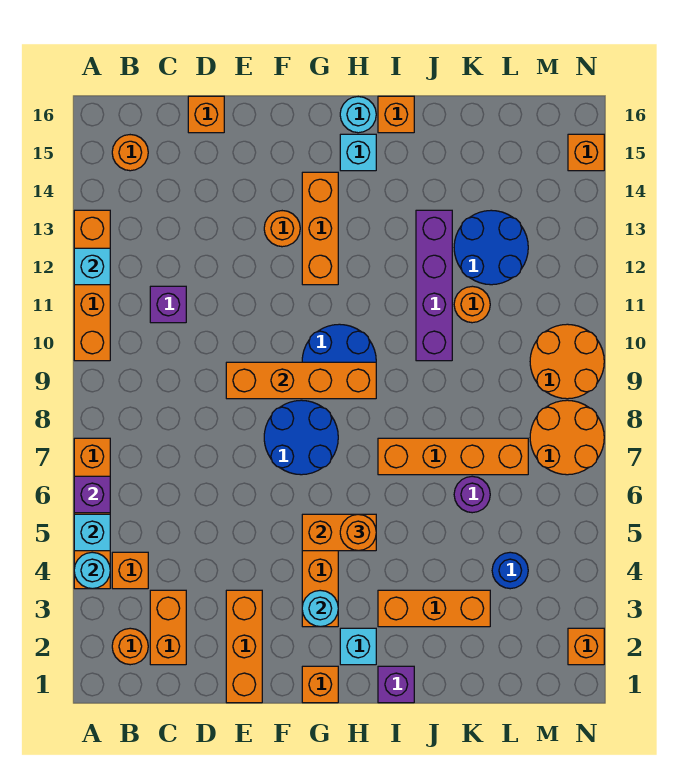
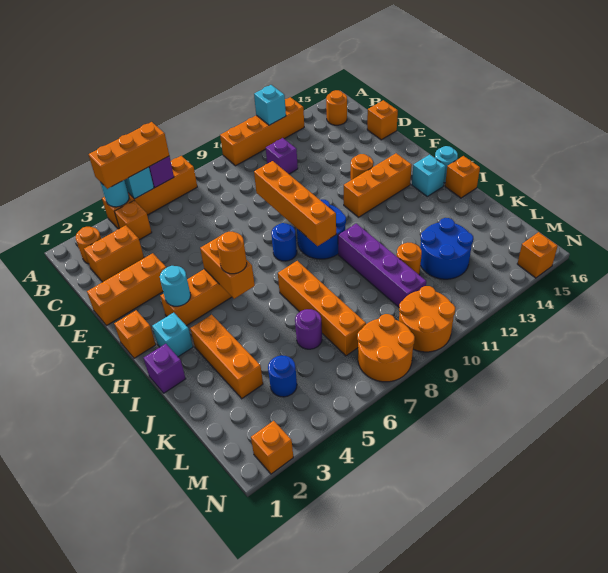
none -> orange 1x3 brick [89,122,169,189]
blue 2x2 round brick [264,400,338,475] -> blue 1x1 round brick [271,223,297,261]
purple 1x4 brick [416,210,452,361] -> purple 1x4 brick turned to [338,223,426,307]

